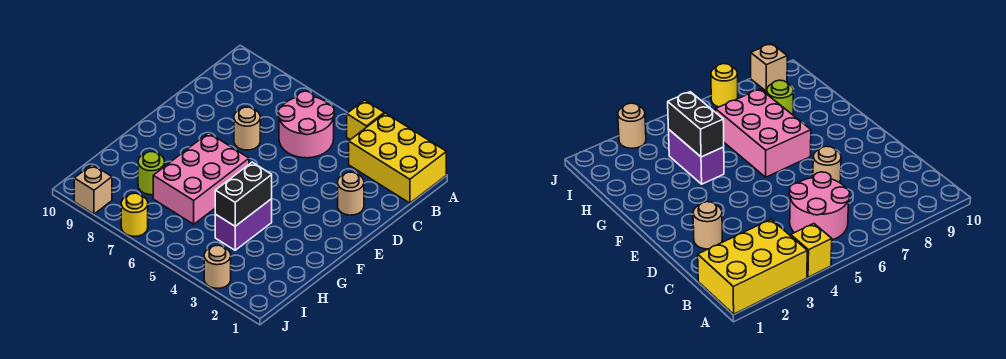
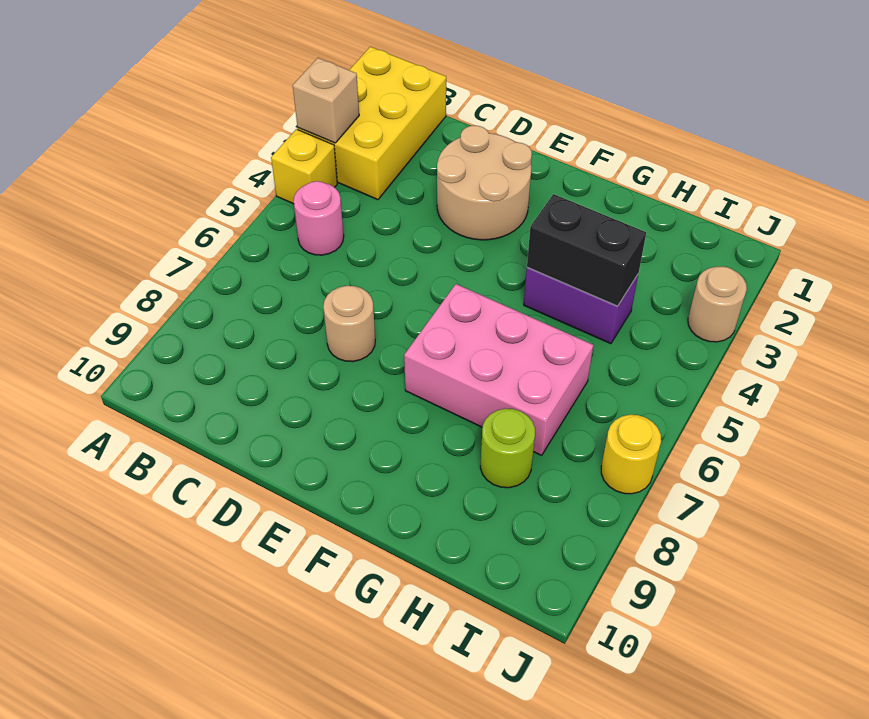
pink 2x2 round brick [278,91,334,158] -> pink 1x1 round brick [294,181,344,255]
tan 1x1 round brick [338,172,364,215] -> tan 2x2 round brick [437,125,532,240]
tan 1x1 brick [74,164,112,214] -> tan 1x1 brick moved to [293,58,359,143]

